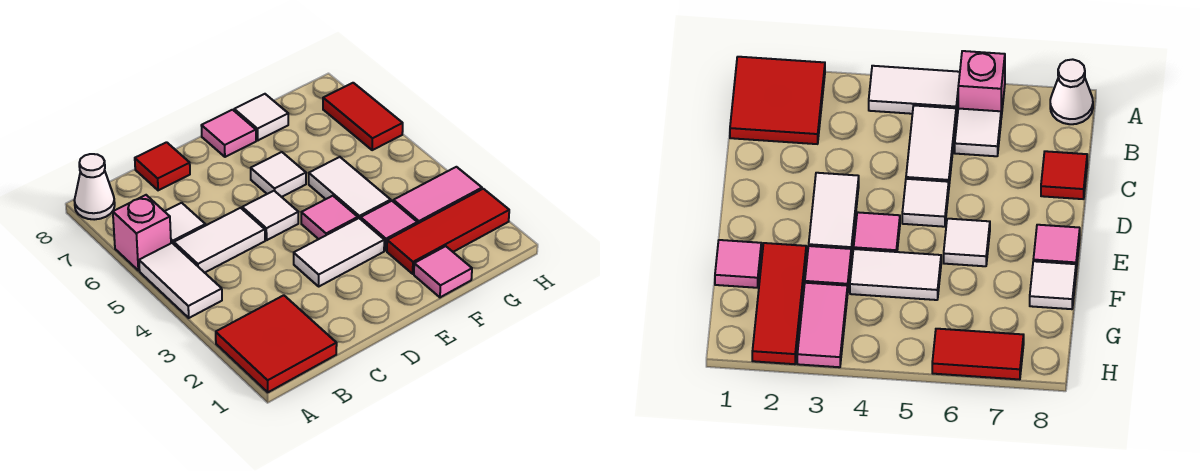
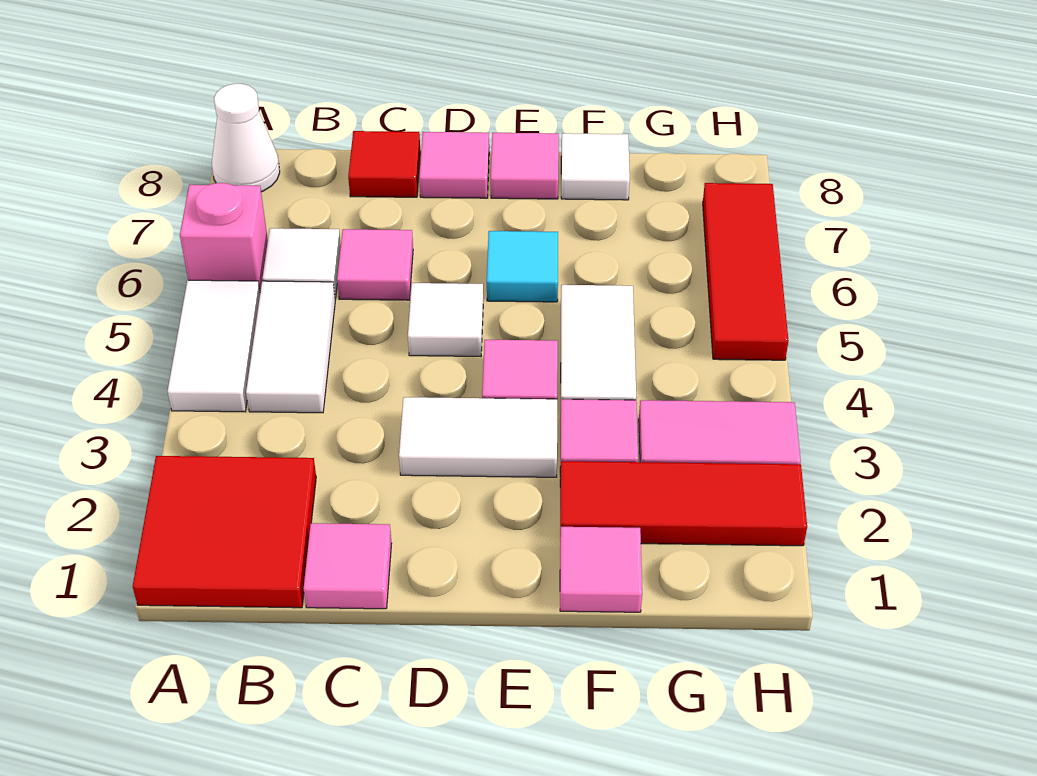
white 1x2 tile [174,208,265,273] -> white 1x2 tile turned to [246,281,335,413]
none -> pink 1x1 tile [304,523,392,609]
none -> pink 1x1 tile [337,229,413,300]
none -> pink 1x1 tile [419,132,489,198]
white 1x1 tile [251,152,306,197] -> cyan 1x1 tile [487,231,558,302]
red 1x2 tile [323,83,403,150] -> red 1x3 tile [703,183,789,360]

